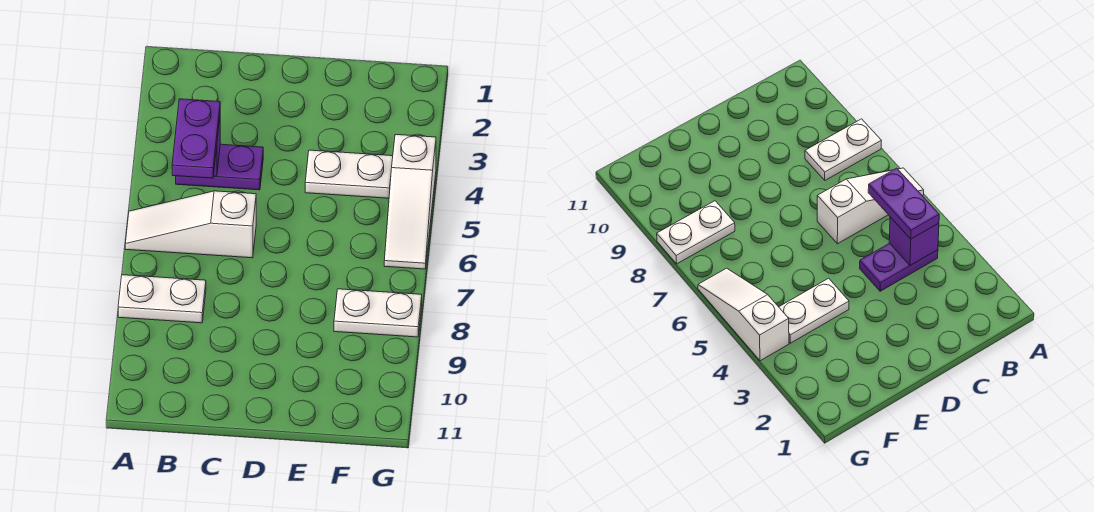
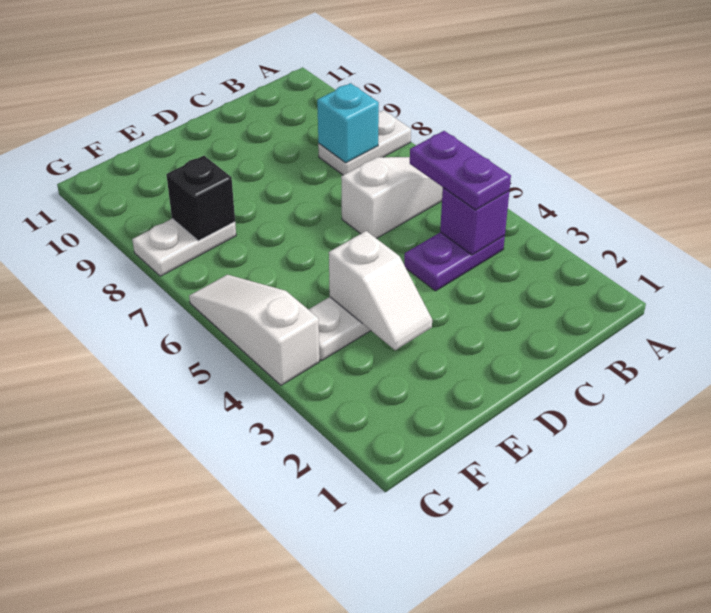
none -> cyan 1x1 brick [317,83,379,163]
none -> white 1x2 slope [329,231,432,350]
none -> black 1x1 brick [166,156,235,241]

